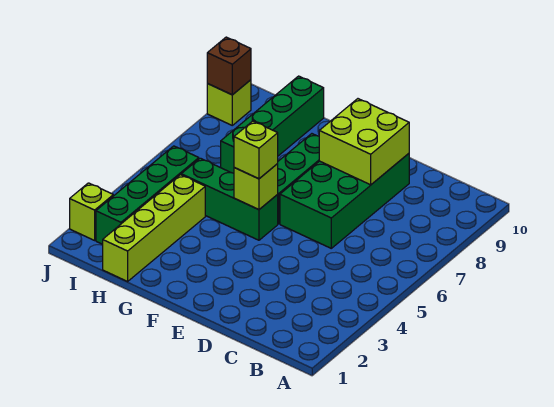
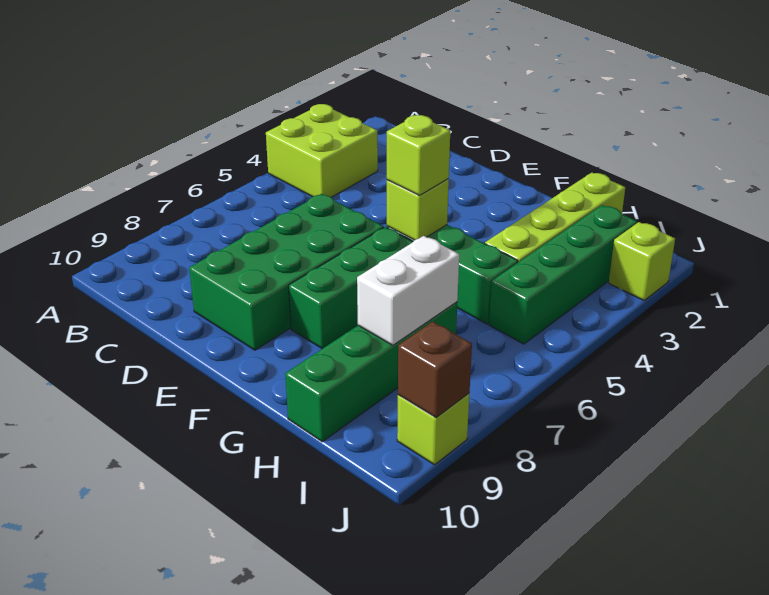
lime 2x2 brick [319,99,409,185] -> lime 2x2 brick moved to [266,104,378,197]
none -> white 1x2 brick [357,236,459,345]

